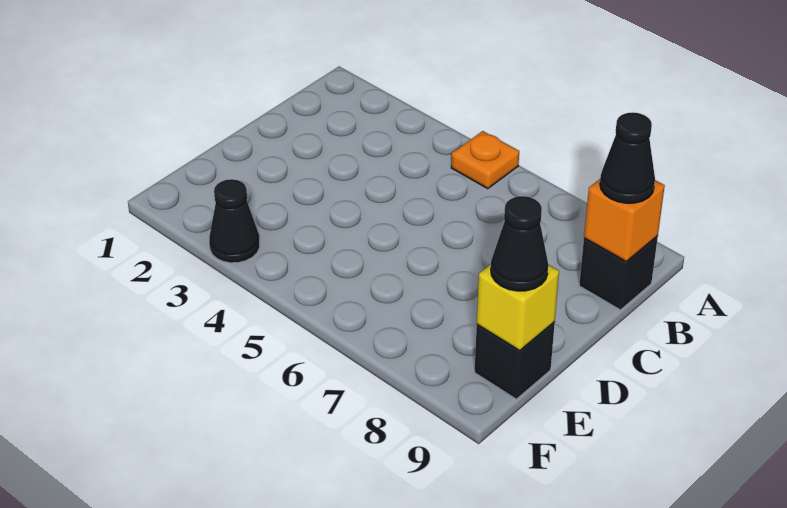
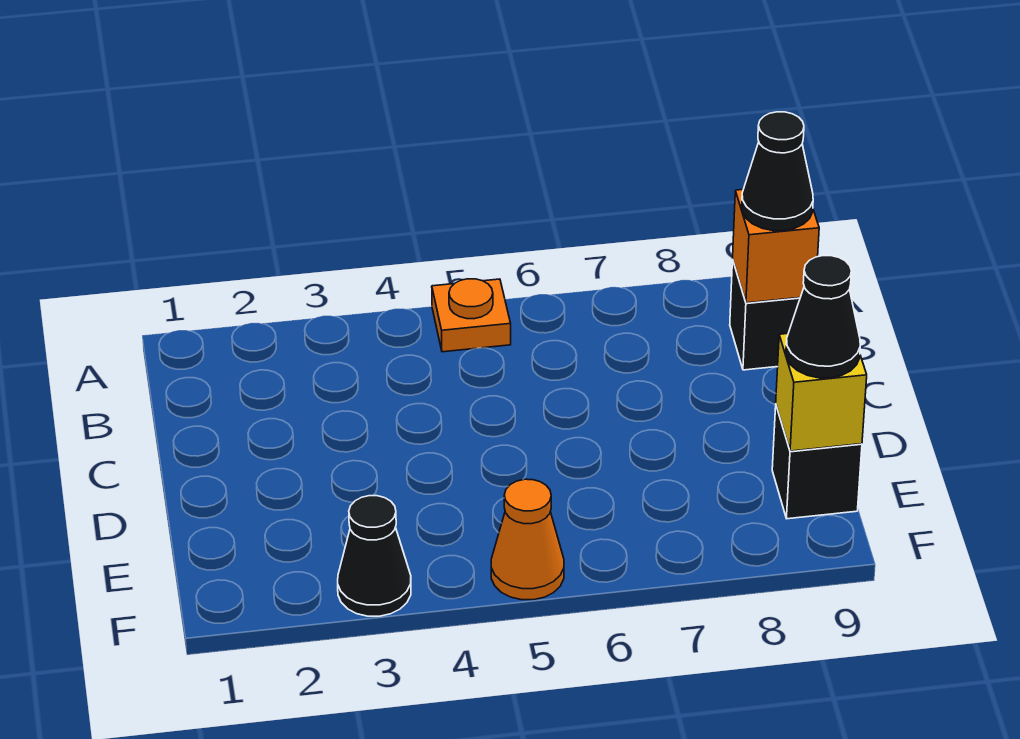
none -> orange 1x1 cone [491,479,564,600]

